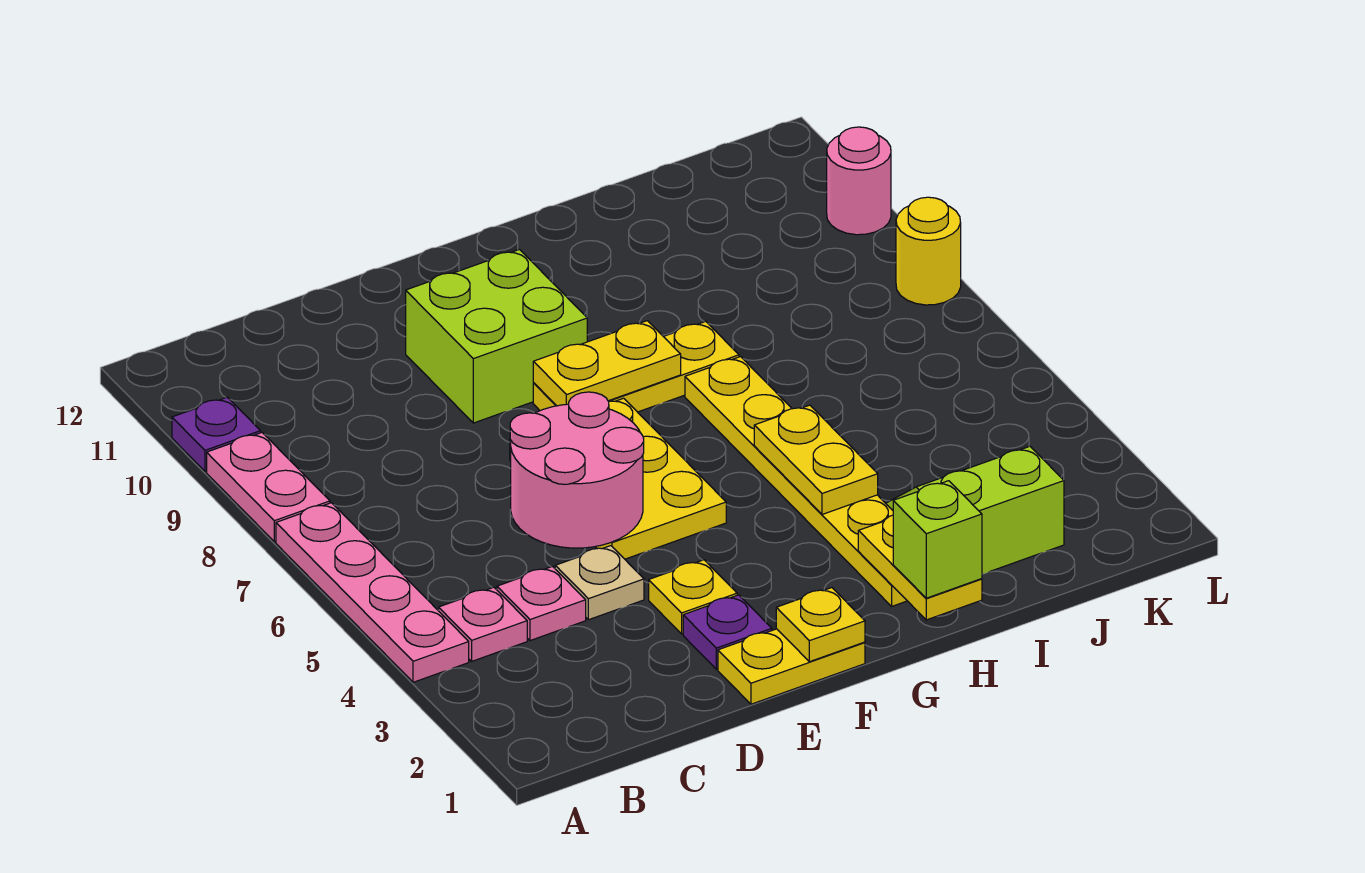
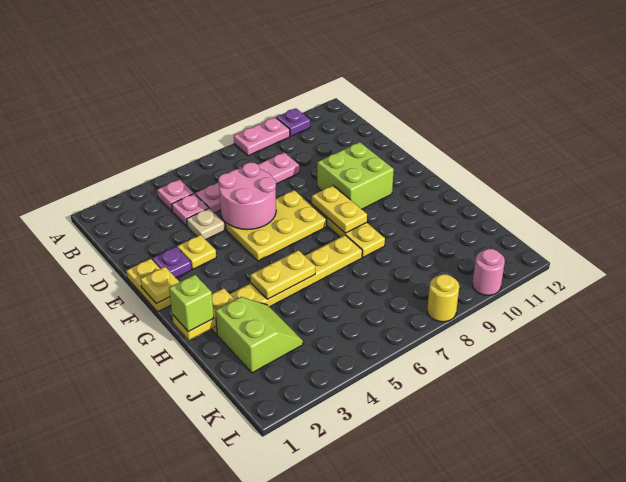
pink 1x4 plate [276,503,469,682] -> pink 1x4 plate moved to [195,152,299,213]

